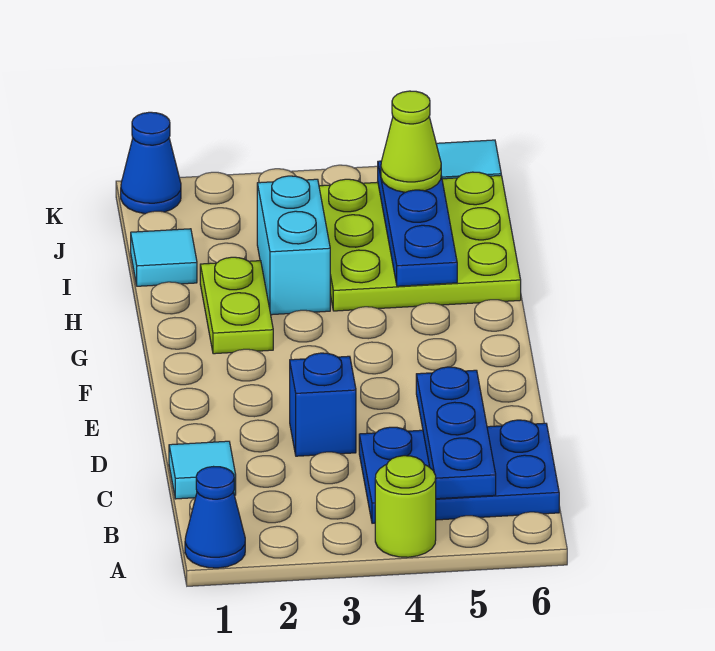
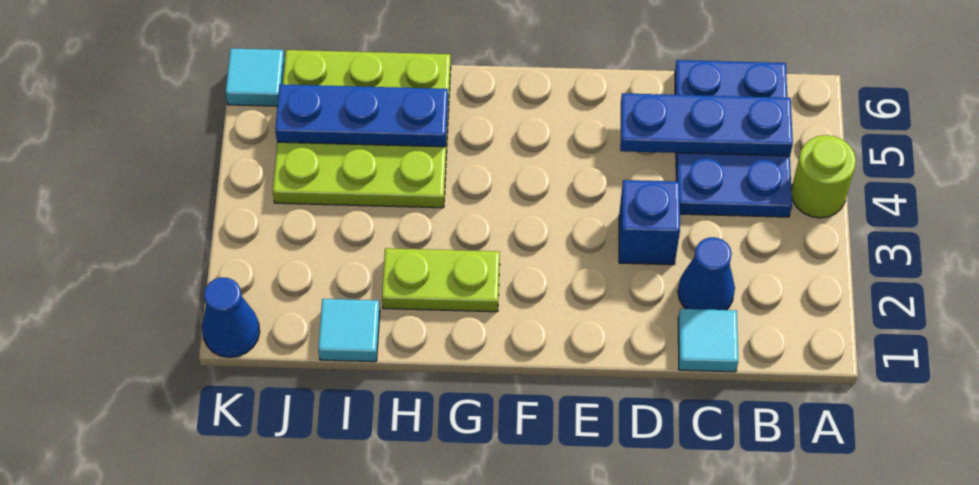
blue 1x1 cone [185,467,245,568] -> blue 1x1 cone moved to [678,237,735,310]
cyan 1x2 brick [257,176,330,315] -> none
lime 1x1 cone [381,91,441,192] -> none

